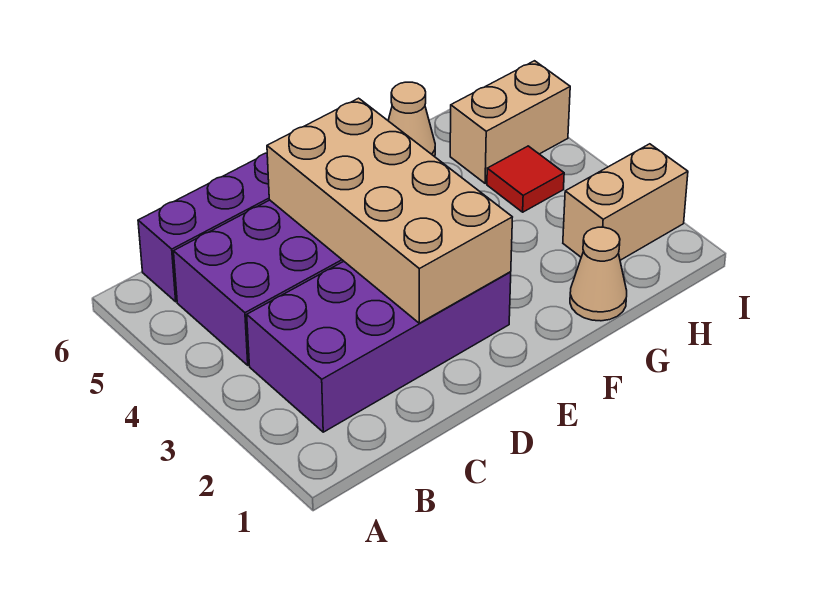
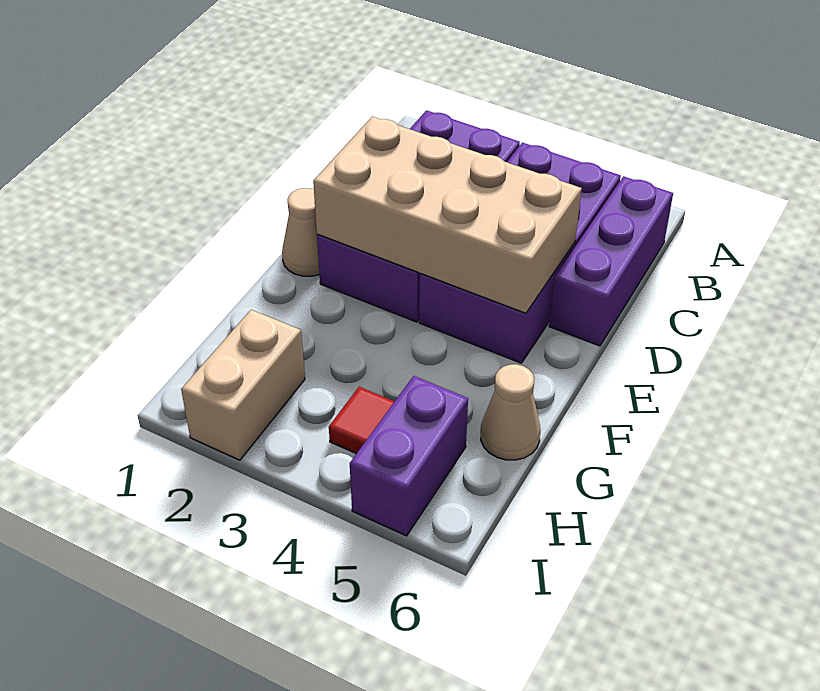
tan 1x1 cone [570,227,627,321] -> tan 1x1 cone moved to [282,188,320,276]
tan 1x2 brick [450,61,570,184] -> purple 1x2 brick [350,376,468,536]

